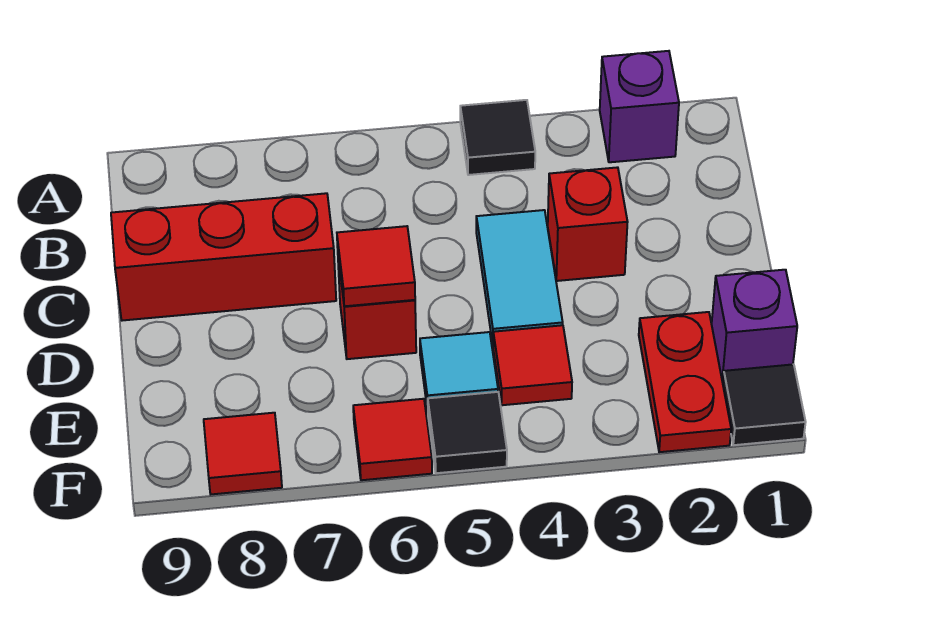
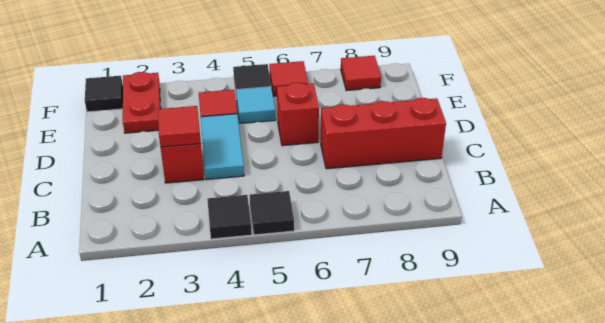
purple 1x1 brick [600,51,679,162] -> none
none -> black 1x1 tile [250,191,294,235]
red 1x1 tile [337,226,415,306] -> red 1x1 tile moved to [158,106,200,147]
purple 1x1 brick [712,270,797,382] -> none

